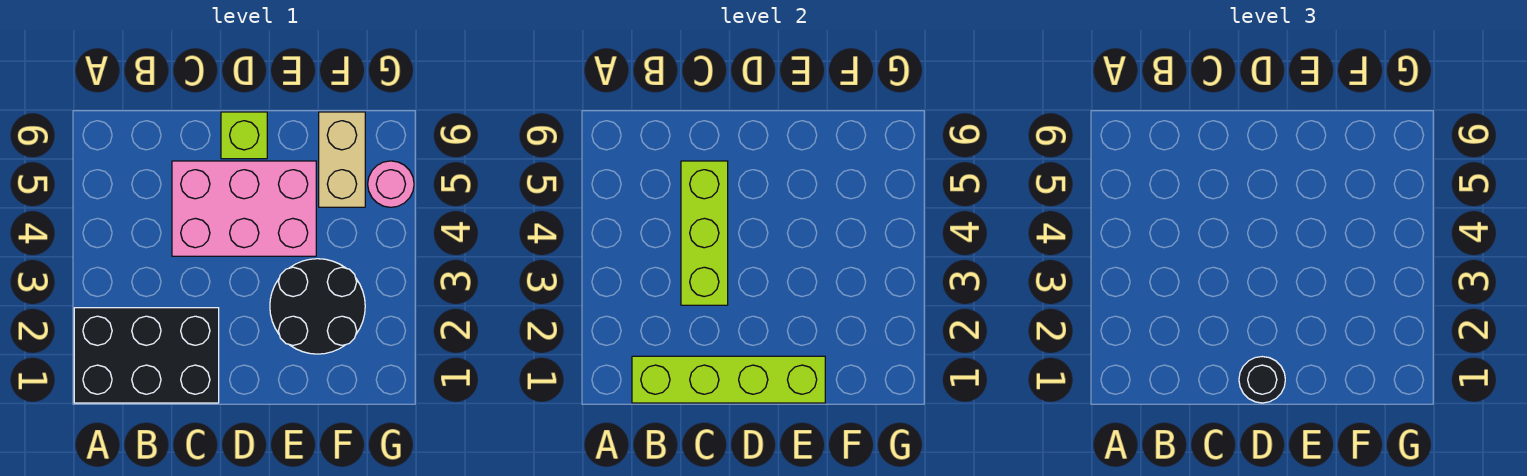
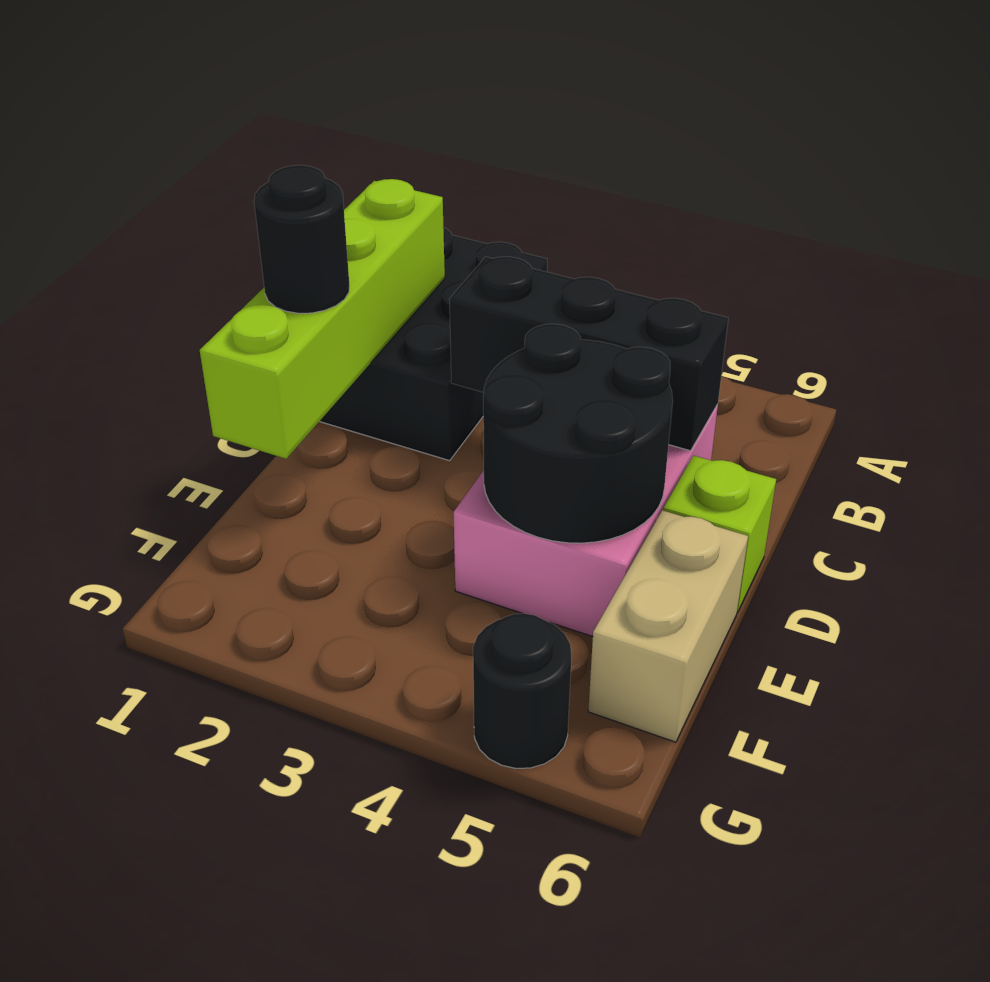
lime 1x3 brick [681,161,728,305] -> black 1x3 brick [449,257,728,451]
black 2x2 round brick [270,259,365,354] -> black 2x2 round brick moved to [483,324,673,543]
tan 1x2 brick [319,112,365,207] -> tan 1x2 brick turned to [588,510,748,742]
pink 1x1 round brick [368,161,414,207] -> black 1x1 round brick [473,613,571,768]

